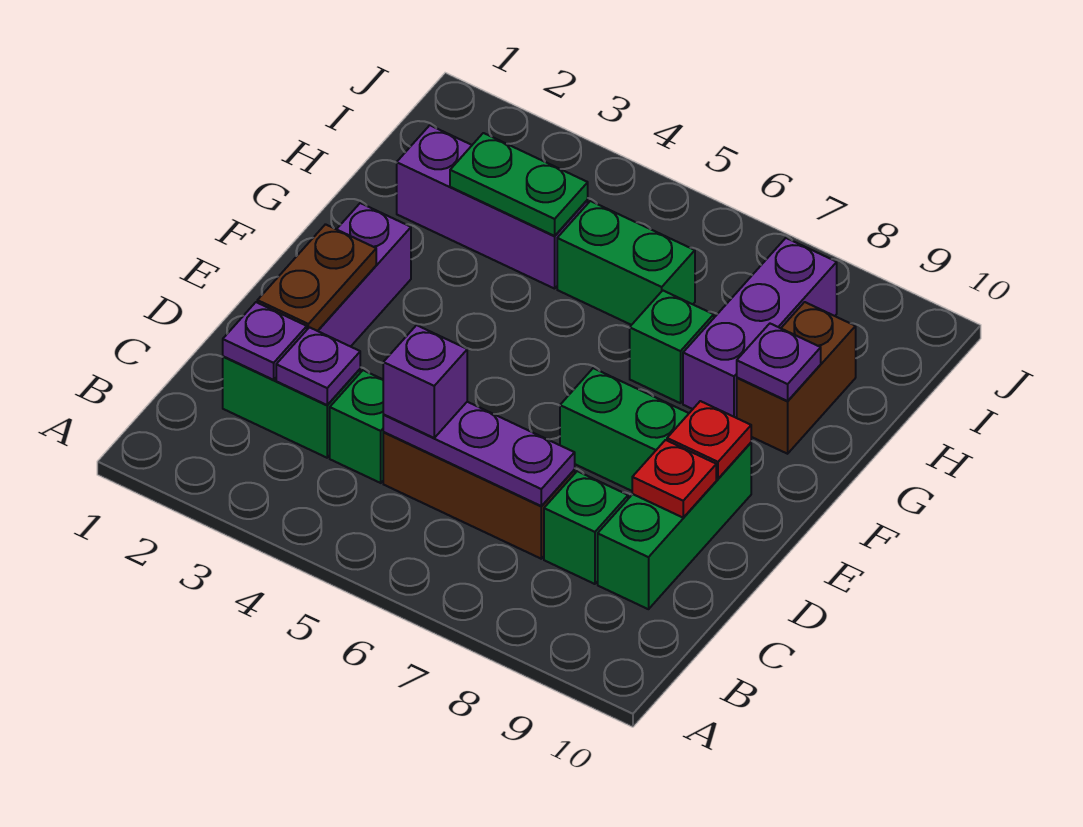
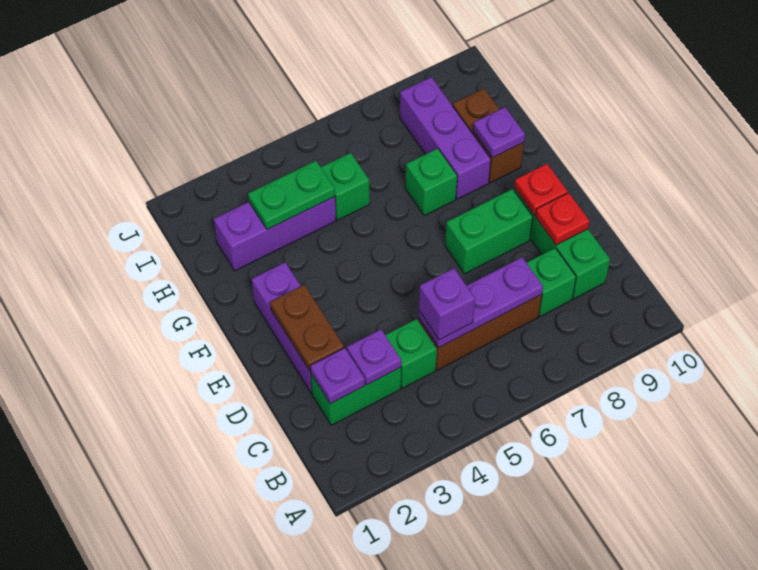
green 1x2 brick [557,201,695,325] -> green 1x1 brick [321,153,370,220]

